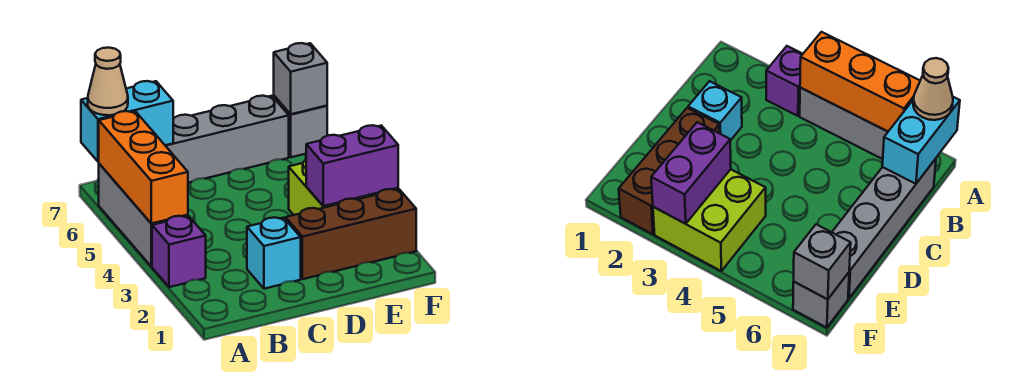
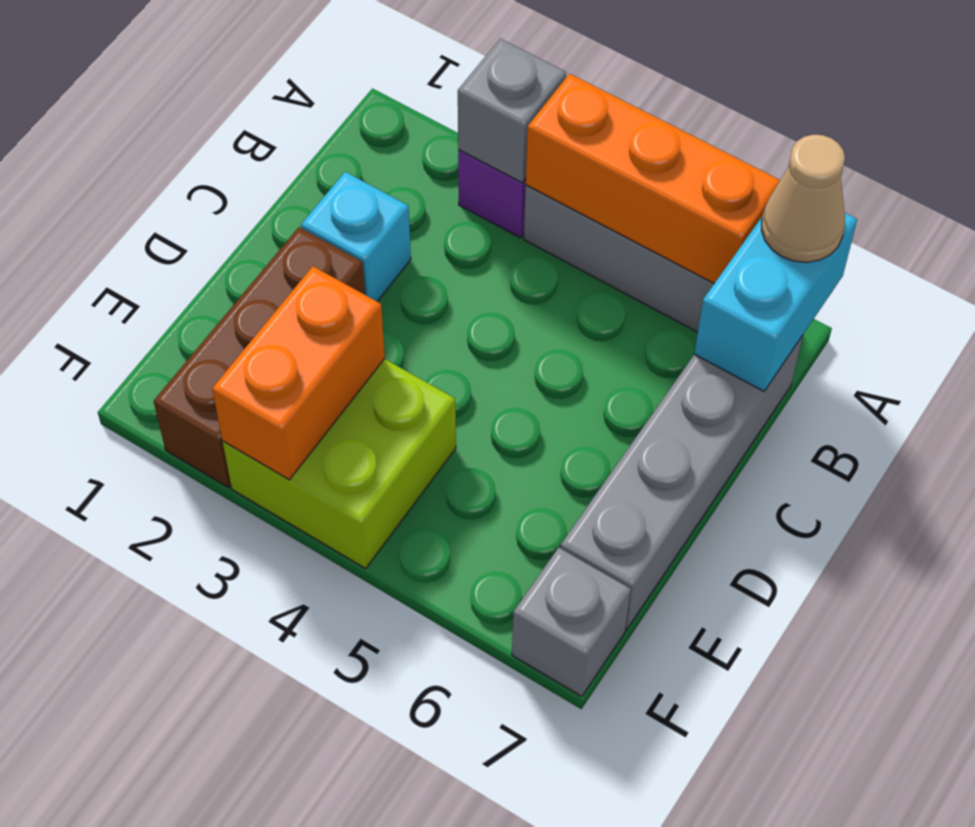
purple 1x2 brick [306,125,398,206] -> orange 1x2 brick [212,266,385,480]
grey 1x1 brick [274,43,327,114] -> grey 1x1 brick moved to [458,39,566,183]

